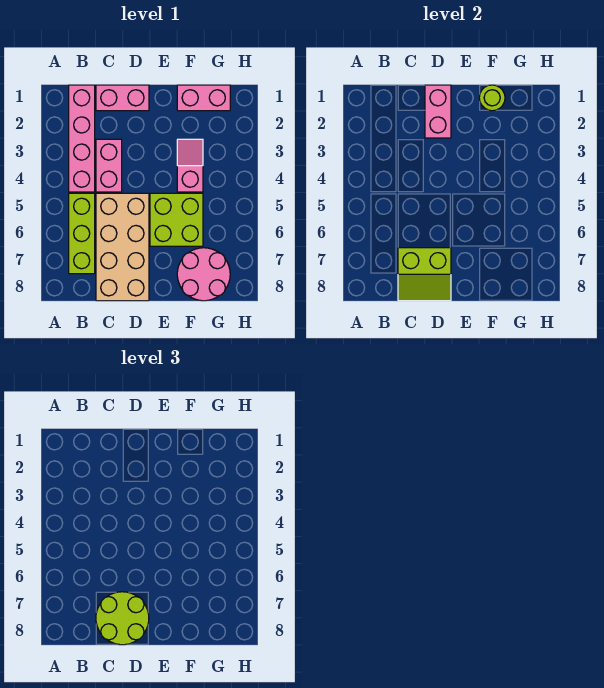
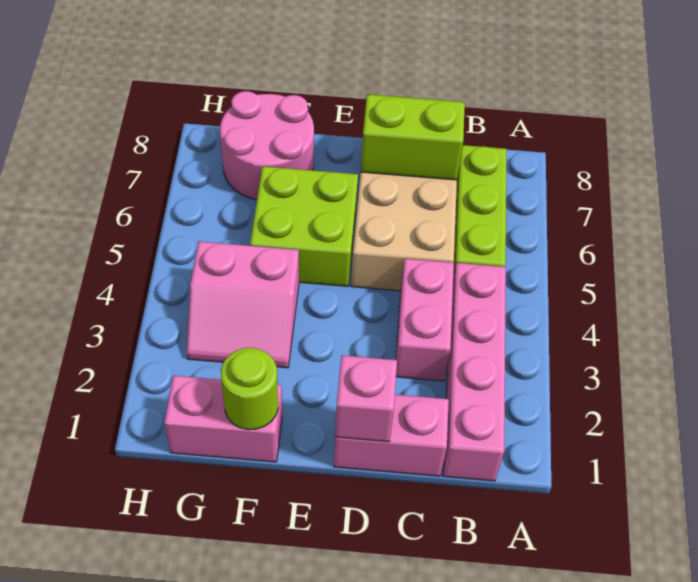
lime 2x2 round brick [96,592,149,645] -> none
pink 1x2 brick [425,85,451,138] -> pink 1x1 brick [335,355,397,442]
pink 1x2 slope [177,139,203,192] -> pink 2x2 slope [187,242,299,368]

